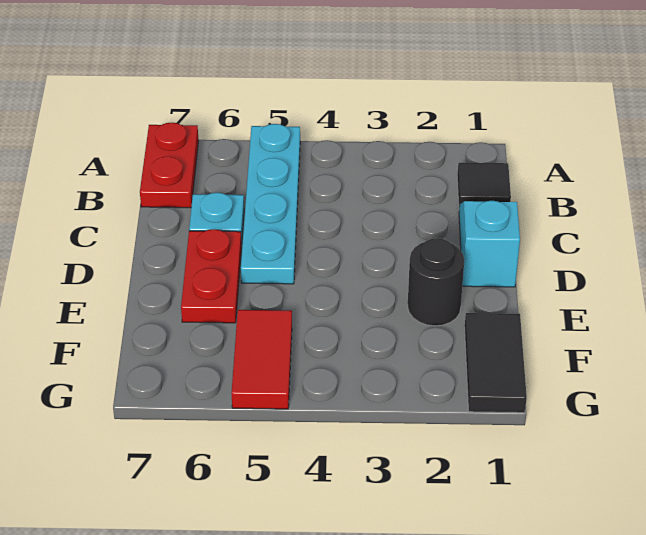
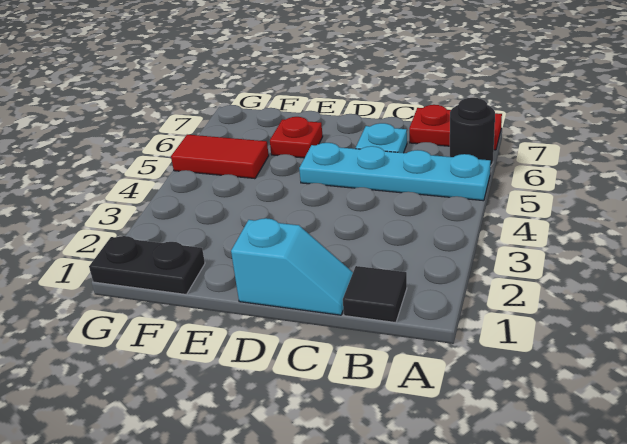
red 1x2 plate [181,229,242,323] -> red 1x1 plate [270,117,323,158]
black 1x1 round brick [408,238,464,326] -> black 1x1 round brick moved to [450,98,495,167]
black 1x2 tile [465,313,527,413] -> black 1x2 plate [89,236,205,295]

